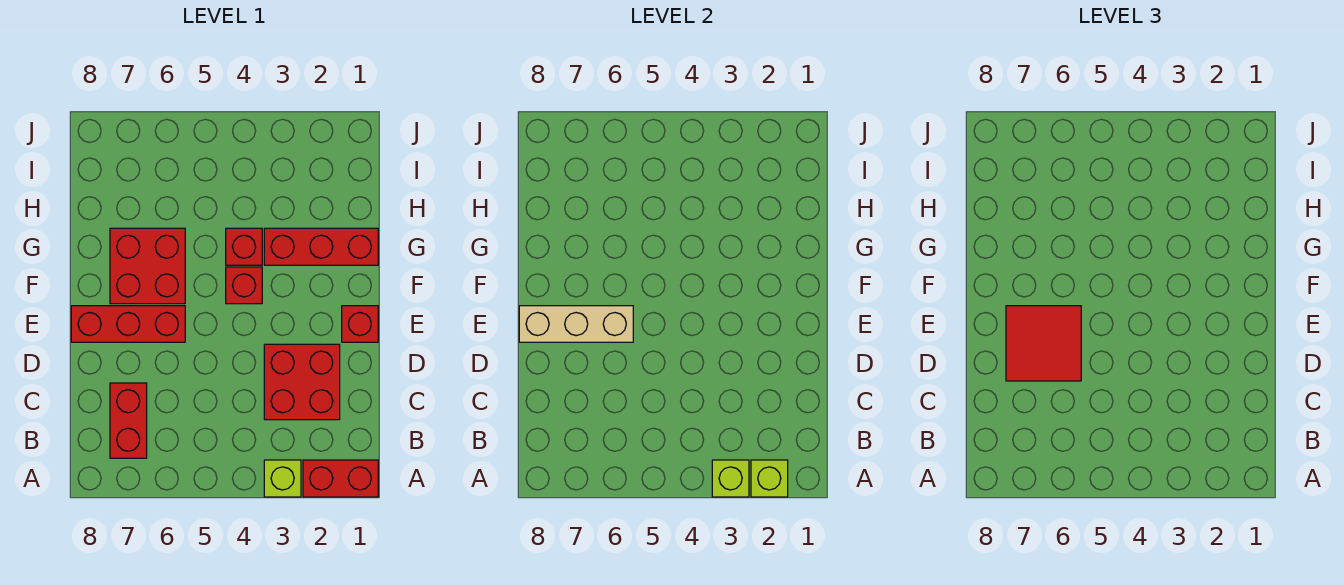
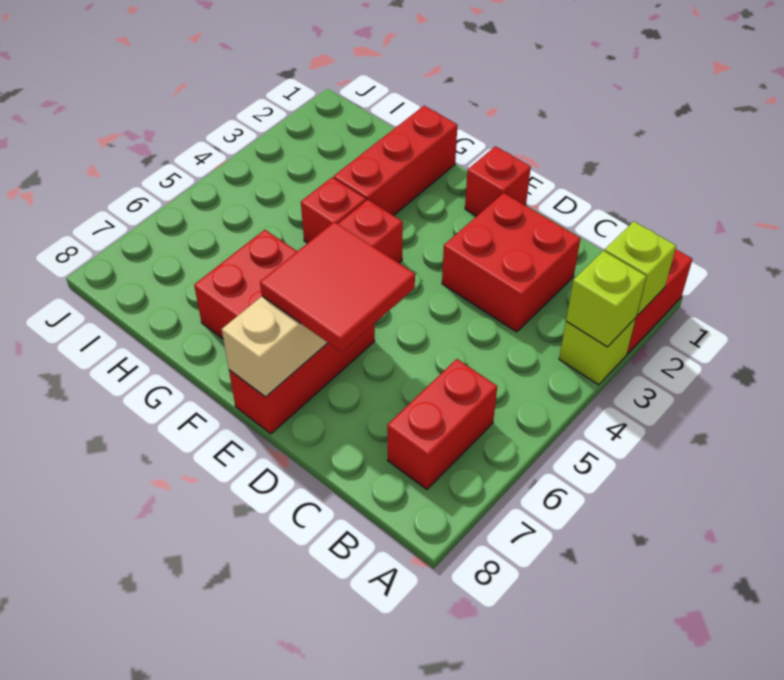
red 1x2 brick [110,383,147,458] -> red 1x2 brick turned to [387,359,497,489]

